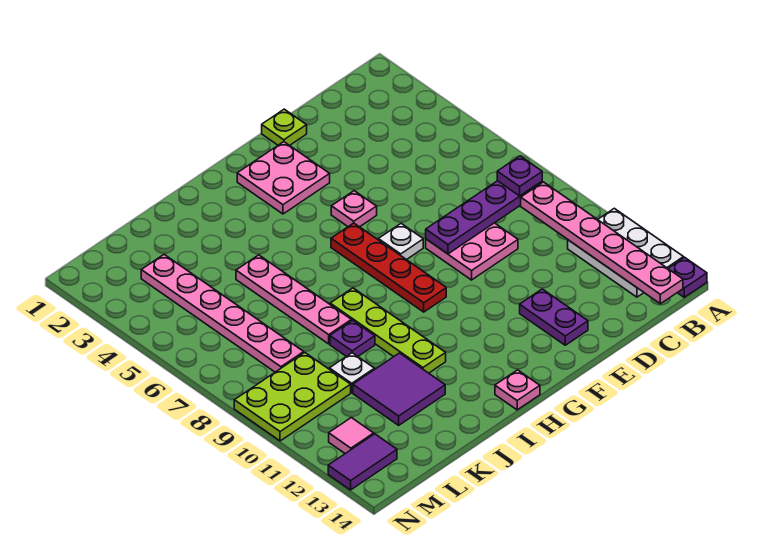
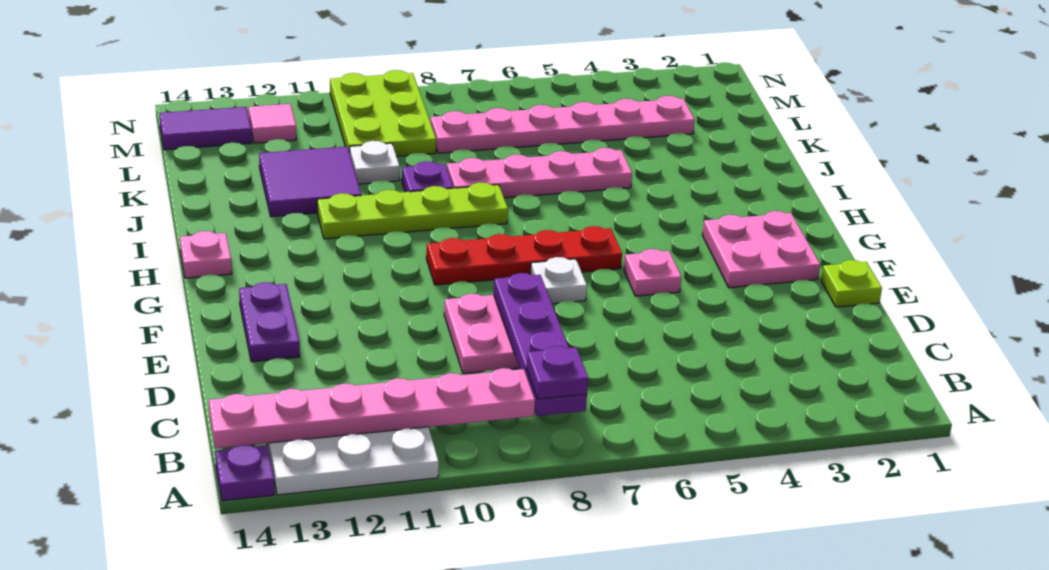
purple 1x2 plate [520,289,588,345] -> purple 1x2 plate turned to [239,282,300,362]
purple 1x2 tile [328,434,397,490] -> purple 1x2 tile turned to [159,107,252,150]

